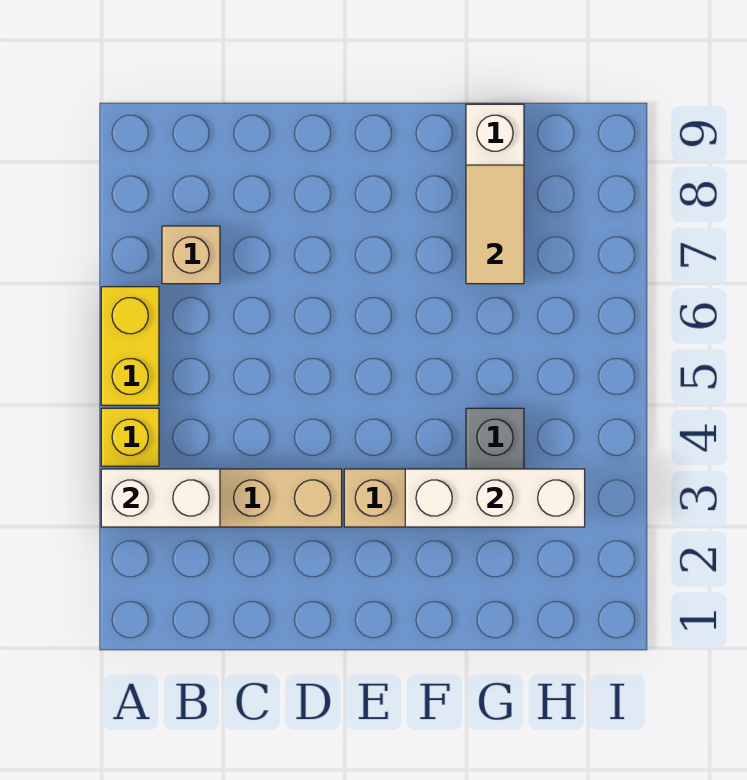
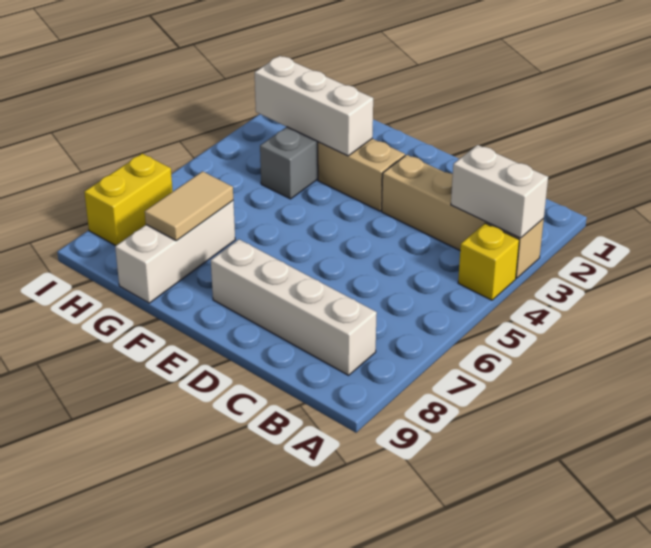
yellow 1x2 brick [101,287,159,405] -> yellow 1x2 brick moved to [84,154,173,246]
tan 1x1 brick [162,226,220,284] -> none
none -> white 1x4 brick [211,239,377,375]

